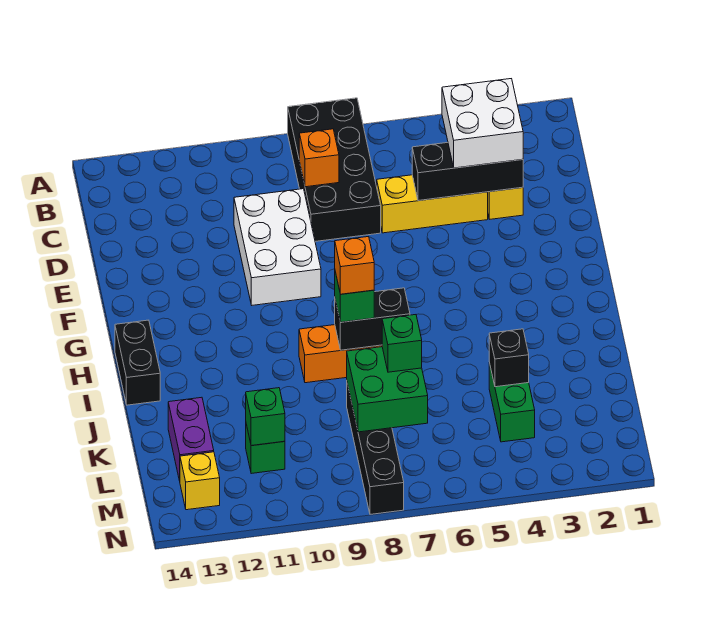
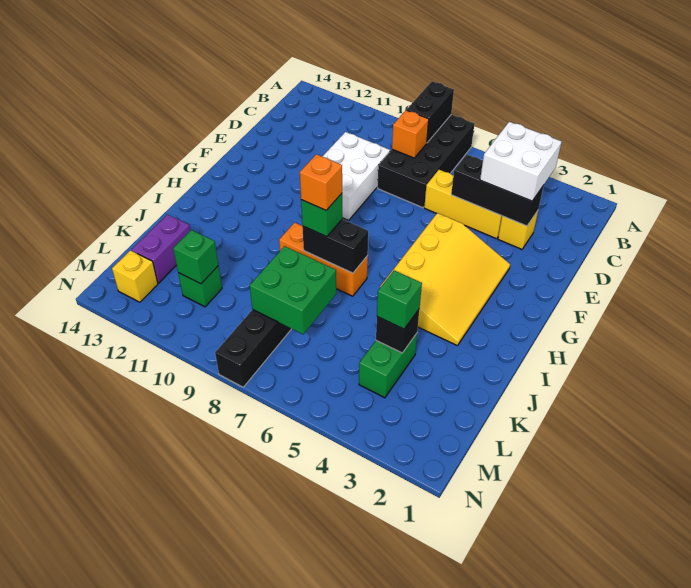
none -> yellow 3x4 slope [380,213,510,346]
black 1x2 brick [115,320,160,405] -> black 1x2 brick moved to [407,81,454,143]
green 1x1 brick [382,315,422,372] -> green 1x1 brick moved to [377,270,422,329]

